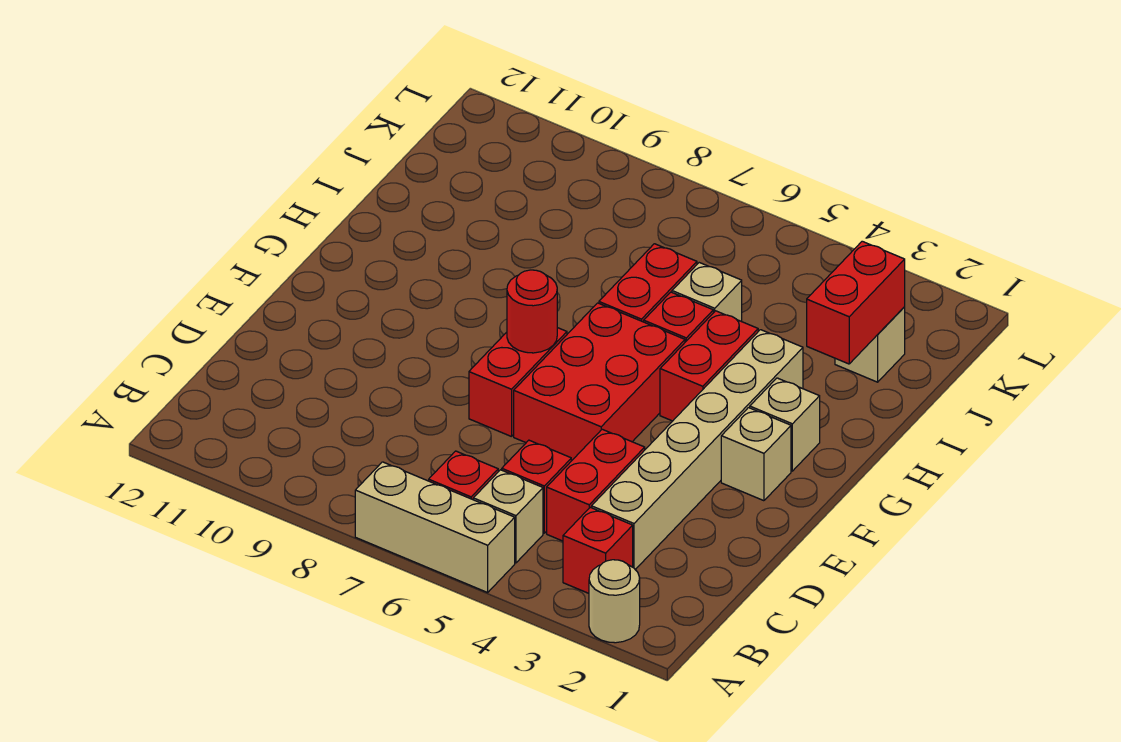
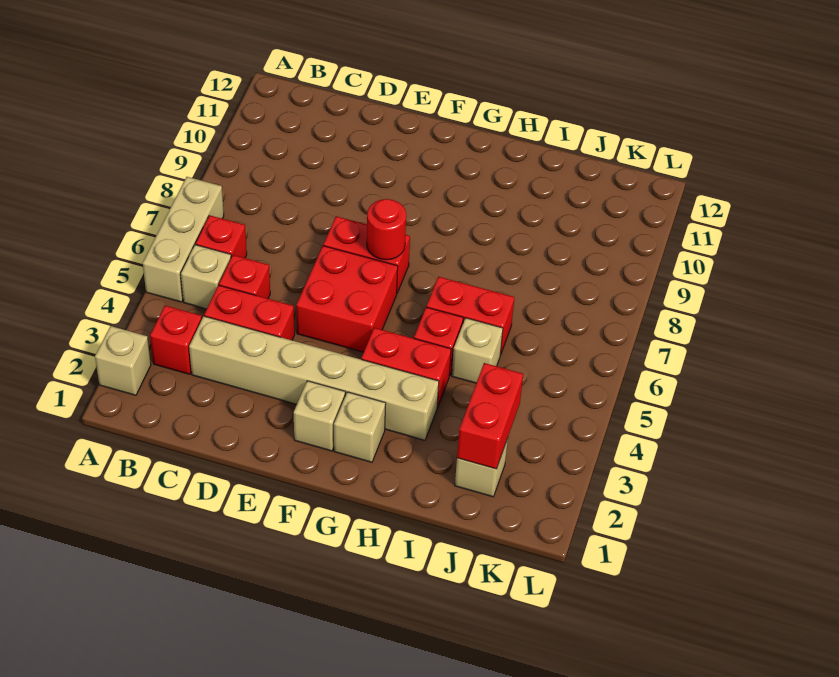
tan 1x1 round brick [589,560,640,643] -> tan 1x1 brick [95,326,151,395]
red 2x3 brick [514,303,685,461] -> red 2x2 brick [296,246,398,352]
red 1x2 brick [807,241,905,364] -> red 1x2 brick turned to [457,363,523,469]

